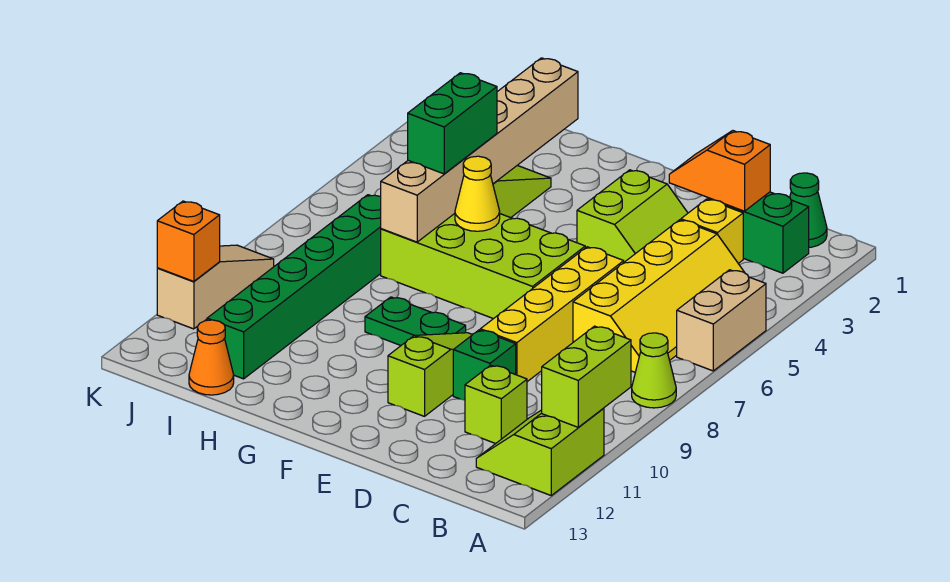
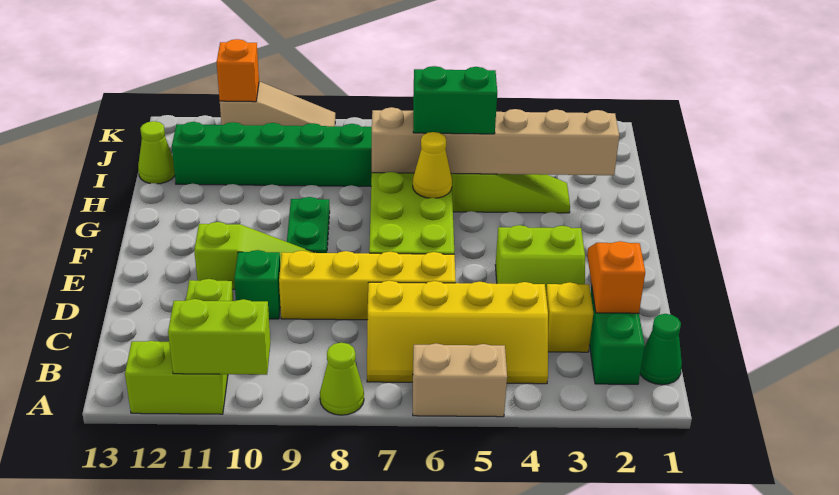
orange 1x1 cone [189,320,234,395] -> lime 1x1 cone [138,121,175,184]

